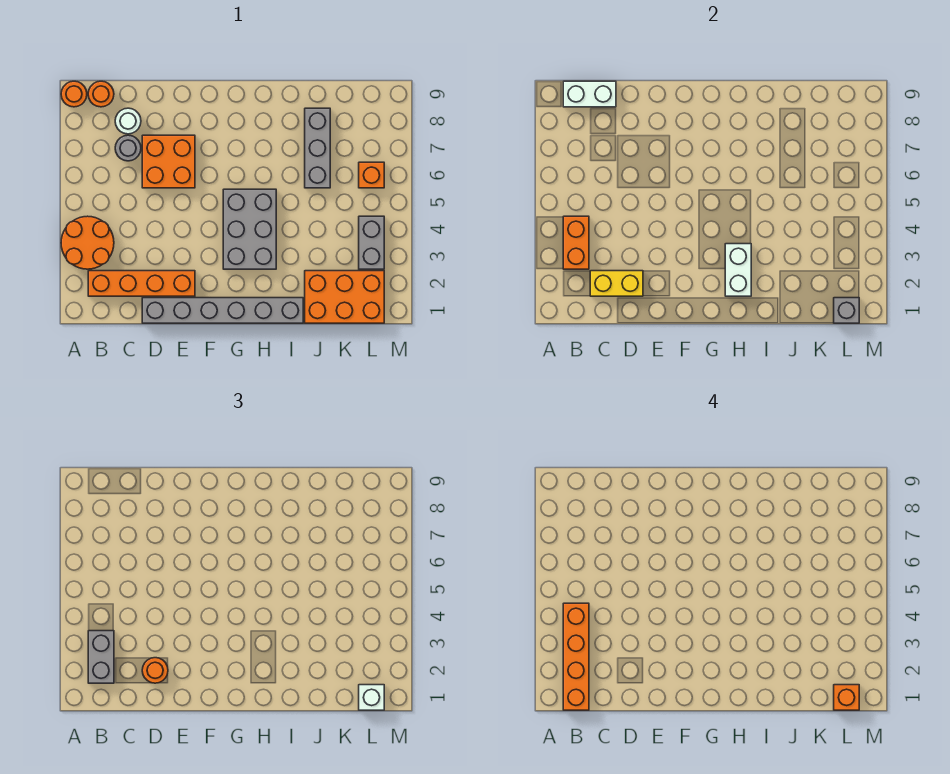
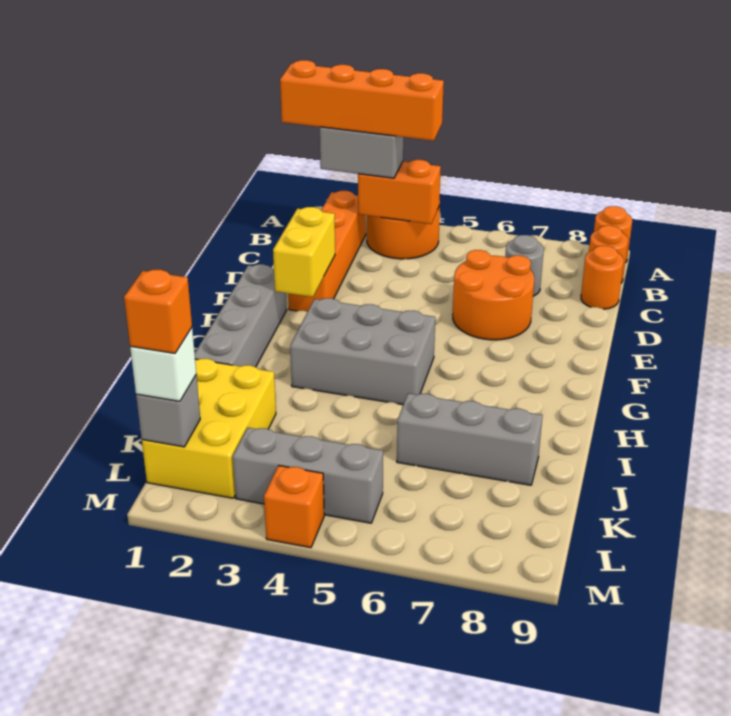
white 1x2 brick [563,81,616,107] -> none
yellow 1x2 brick [590,271,643,296] -> yellow 1x2 brick moved to [273,207,335,297]
white 1x1 round brick [115,108,141,134] -> none
grey 1x6 brick [142,298,303,323] -> grey 1x4 brick [195,264,287,367]
orange 1x1 round brick [142,658,168,683] -> orange 1x1 round brick moved to [581,246,624,309]
orange 2x2 brick [142,135,195,188] -> orange 2x2 round brick [452,250,534,340]
white 1x2 brick [725,244,751,296] -> none
orange 2x3 brick [305,271,384,323] -> yellow 2x3 brick [142,359,276,498]
grey 1x2 brick [359,216,384,269] -> grey 1x3 brick [233,428,383,523]
orange 1x1 brick [359,162,384,188] -> orange 1x1 brick moved to [264,466,324,548]

